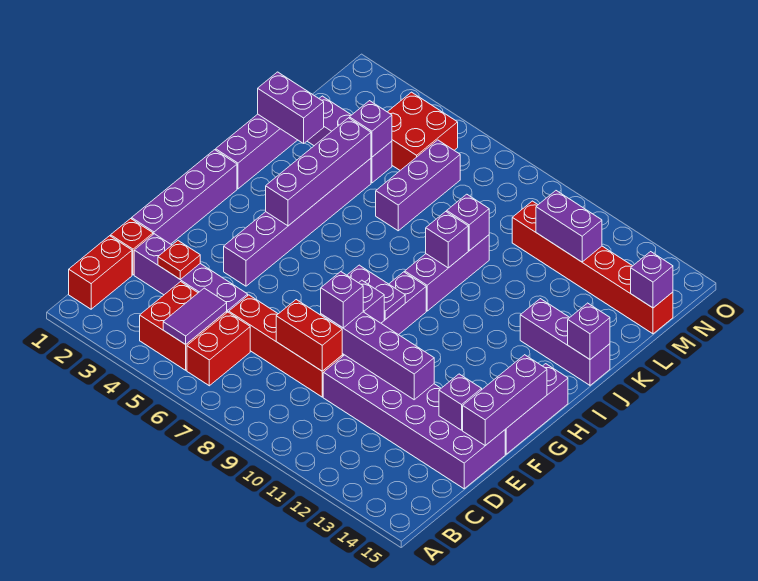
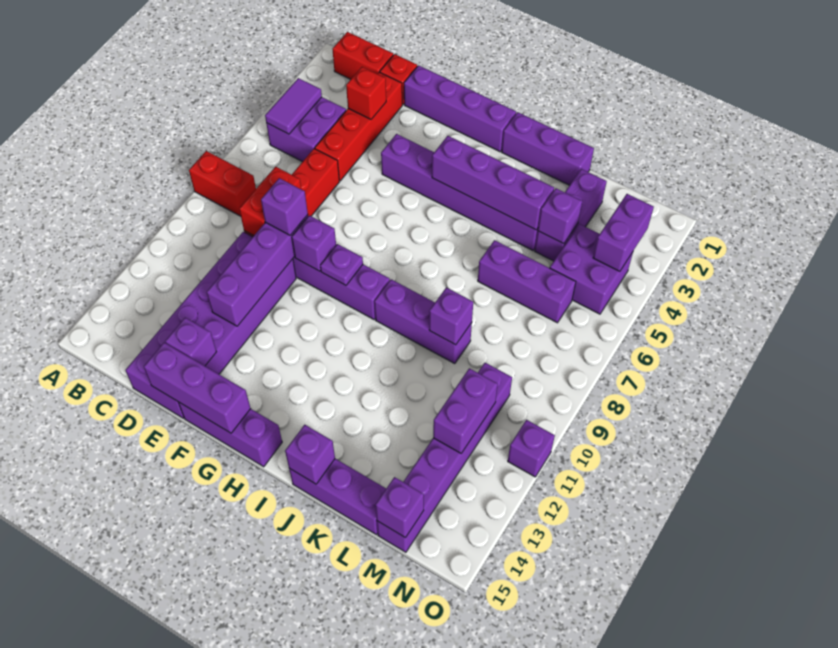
red 2x2 brick [140,282,227,370] -> purple 2x2 brick [266,97,346,162]
purple 1x2 tile [163,288,227,344] -> purple 1x2 tile turned to [265,78,322,134]
red 1x2 brick [187,312,250,386] -> red 1x2 brick moved to [189,151,256,216]
purple 1x4 brick [134,234,248,312] -> red 1x4 brick [315,72,402,181]
red 1x1 plate [158,241,200,279] -> red 1x1 brick [346,67,386,119]
purple 1x2 plate [347,265,405,319] -> purple 1x1 plate [320,244,363,285]
purple 1x1 brick [426,212,468,268] -> purple 1x1 brick moved to [508,420,555,477]
purple 1x3 brick [520,299,610,385] -> purple 1x3 brick turned to [289,459,386,535]
purple 1x2 brick [258,72,324,143] -> purple 1x2 brick moved to [593,194,654,271]
red 2x2 brick [388,92,458,170] -> purple 2x2 brick [550,224,633,314]
red 1x6 brick [512,201,673,334] -> purple 1x6 brick [377,363,512,552]

